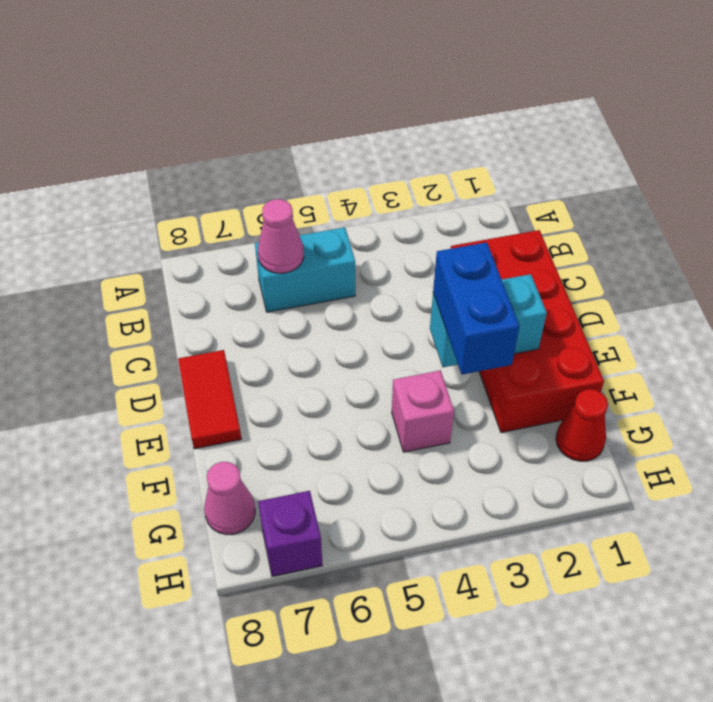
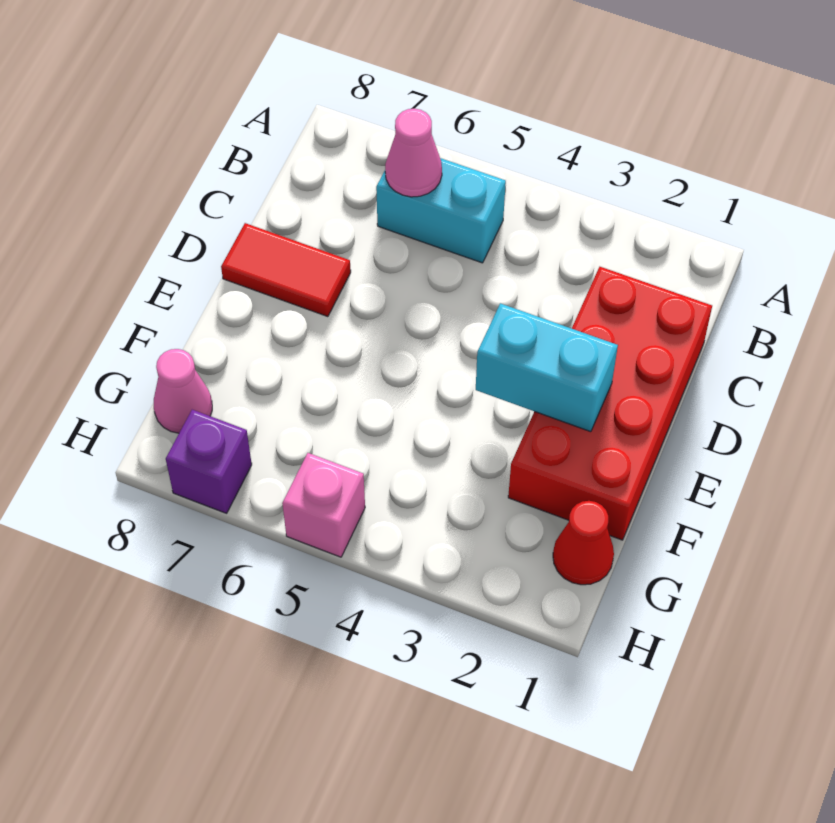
red 1x2 tile [178,350,242,449] -> red 1x2 tile turned to [221,223,351,317]
blue 1x2 brick [433,242,520,375] -> none
pink 1x1 brick [392,370,454,452] -> pink 1x1 brick moved to [282,453,365,557]

